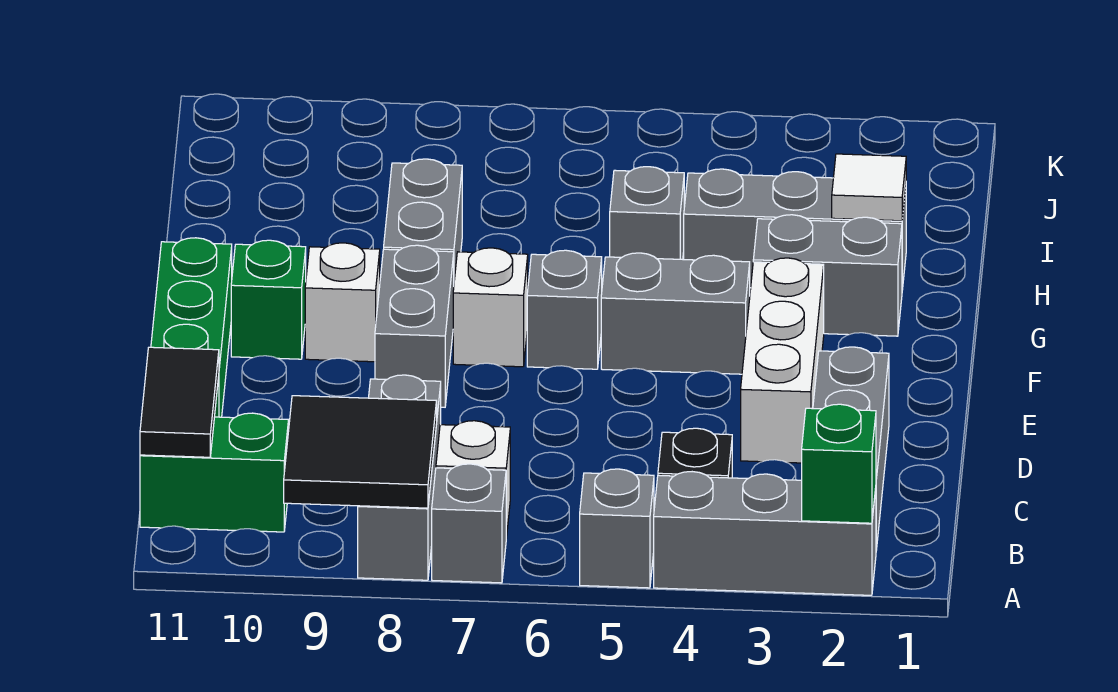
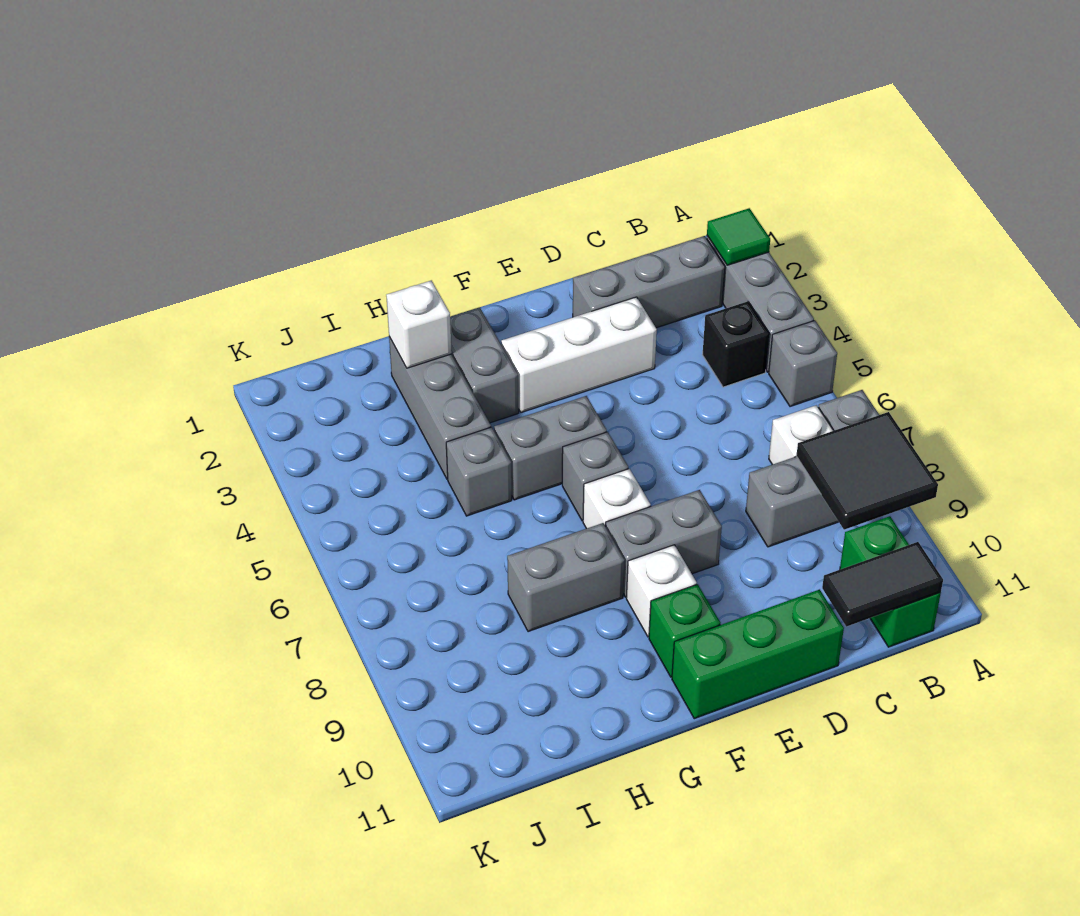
green 1x1 brick [802,404,876,523] -> green 1x1 tile [707,208,770,265]
grey 1x2 brick [601,253,750,374] -> grey 1x2 brick turned to [494,396,607,500]
white 1x1 tile [832,154,906,221] -> white 1x1 brick [386,280,452,368]

